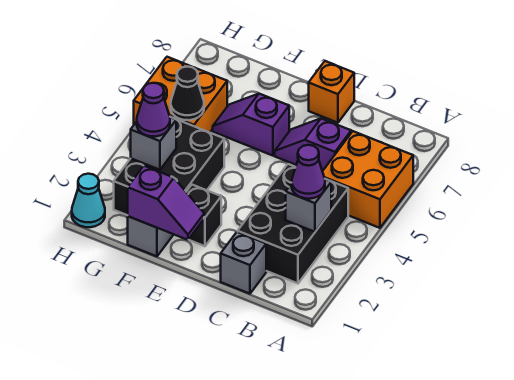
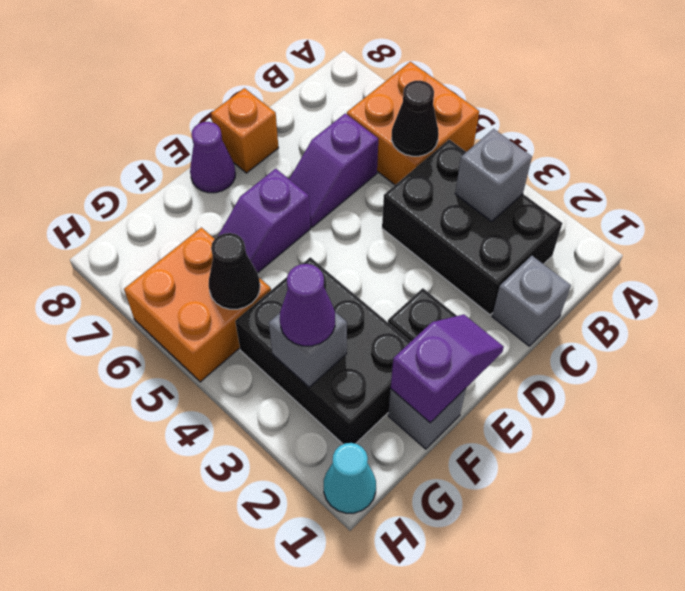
purple 1x1 cone [292,145,325,199] -> purple 1x1 cone moved to [190,122,235,193]
none -> black 1x1 cone [392,80,439,156]

